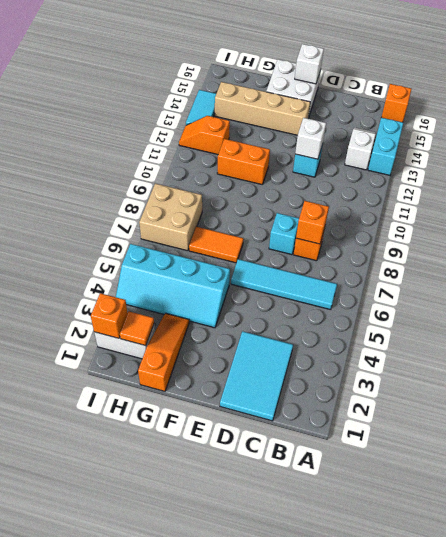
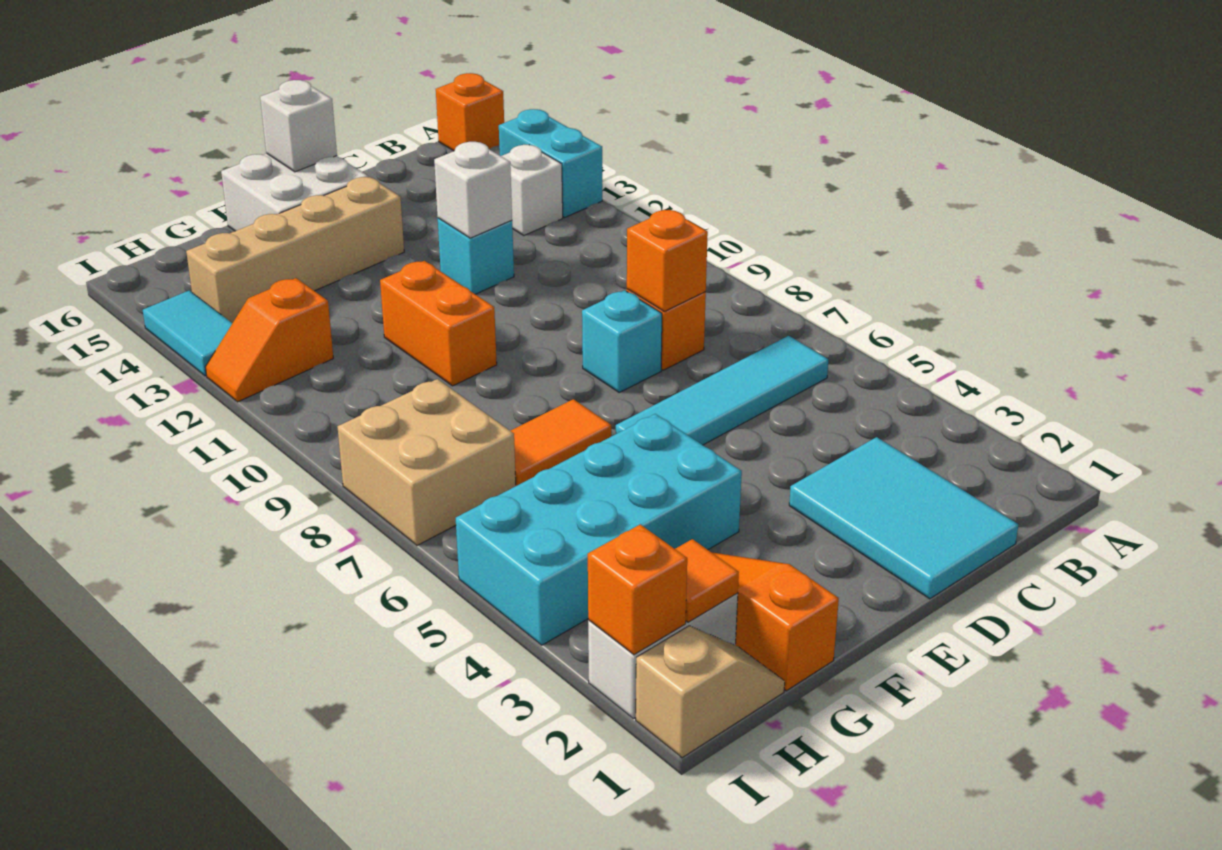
cyan 2x4 slope [116,244,230,328] -> cyan 2x4 brick [456,414,742,645]
orange 1x2 brick [217,139,270,184] -> orange 1x2 brick turned to [380,261,497,386]
none -> tan 1x2 slope [636,626,785,758]

